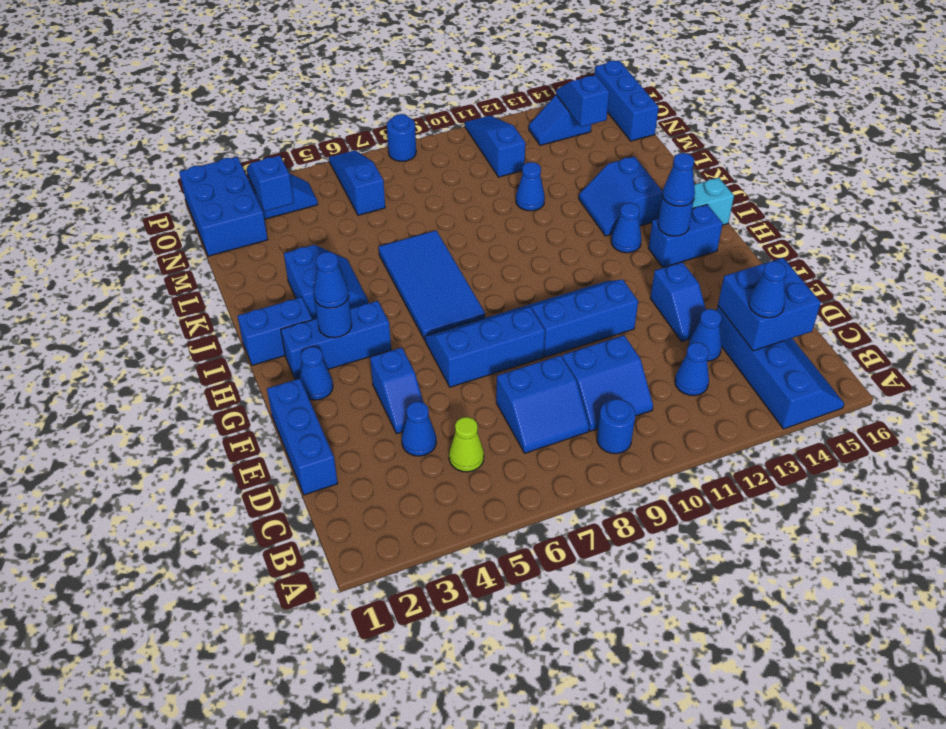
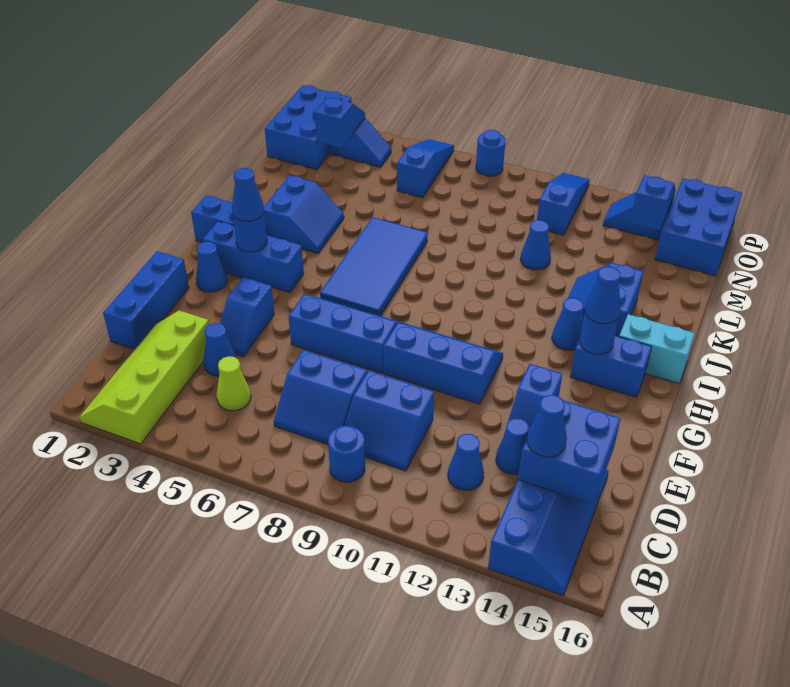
none -> lime 2x4 slope [79,311,209,444]
blue 1x3 brick [595,60,659,141] -> blue 2x3 brick [655,178,742,276]

